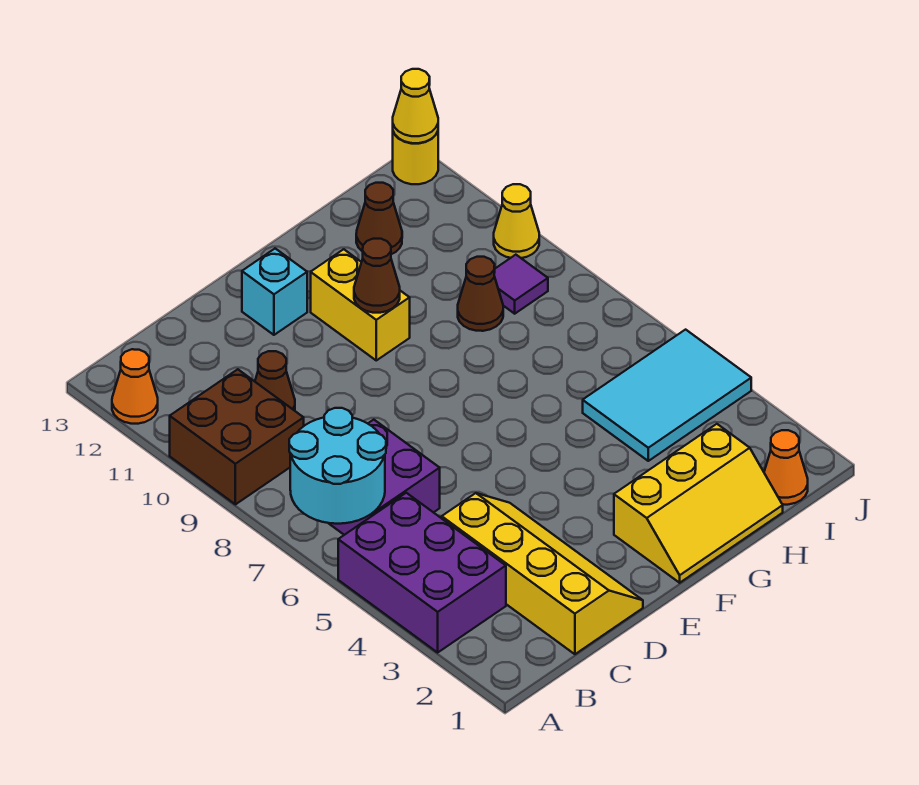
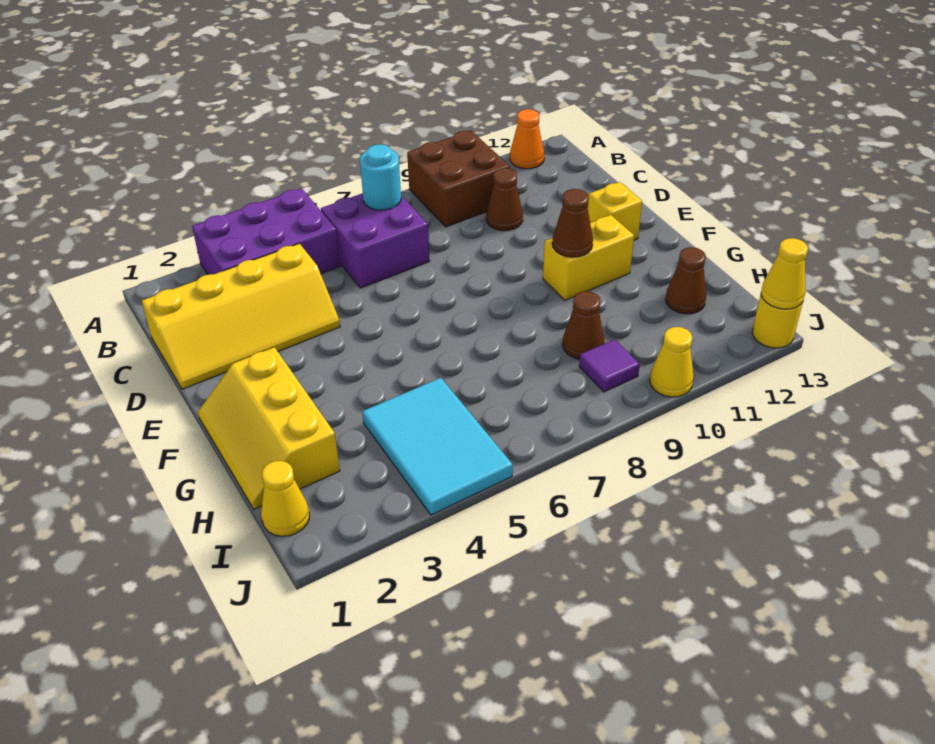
cyan 2x2 round brick [289,408,386,524] -> cyan 1x1 round brick [360,145,401,210]
cyan 1x1 brick [242,249,307,335] -> yellow 1x1 brick [588,182,642,240]
orange 1x1 cone [764,430,808,505] -> yellow 1x1 cone [261,461,309,536]

